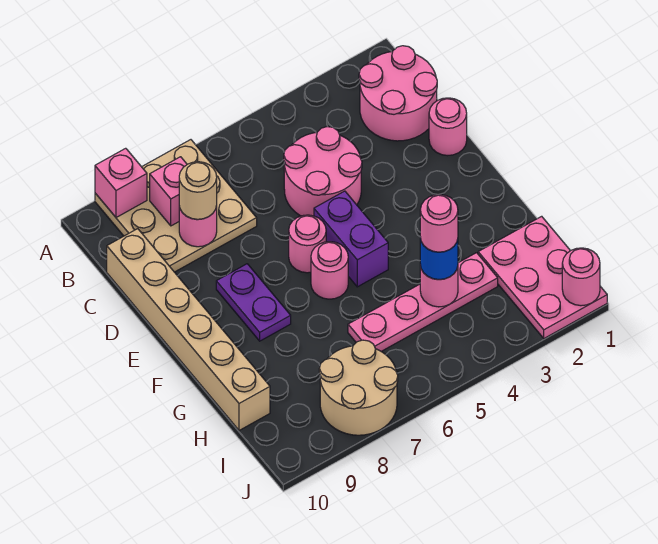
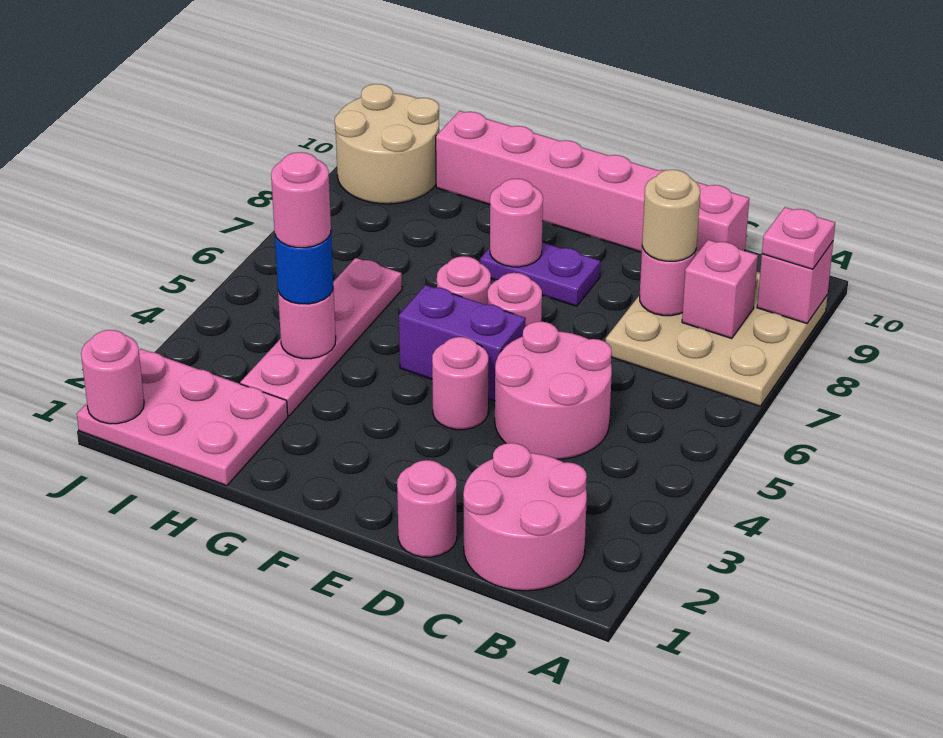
none -> pink 1x1 plate [762,207,835,269]
tan 1x6 brick [107,229,270,430] -> pink 1x6 brick [436,111,749,252]
none -> pink 1x1 round brick [432,337,488,430]
none -> pink 1x1 round brick [490,179,543,267]
tan 2x2 round brick [319,340,398,435] -> tan 2x2 round brick moved to [335,84,439,204]

